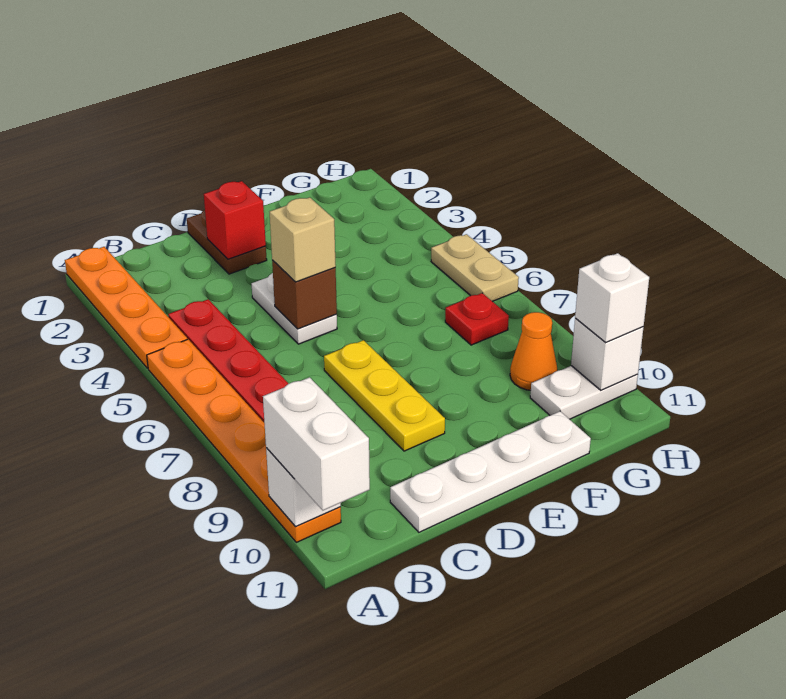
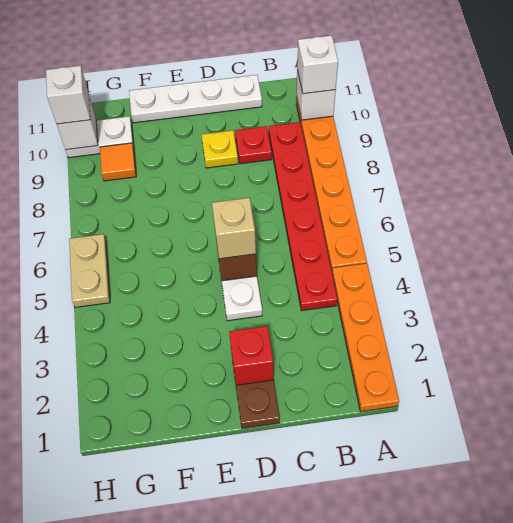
white 1x2 brick [263,377,370,510] -> white 1x1 brick [297,35,338,94]
yellow 1x3 plate [324,340,445,451] -> yellow 1x1 plate [202,130,238,168]
red 1x1 plate [445,293,509,345] -> red 1x1 plate moved to [235,126,272,164]
orange 1x1 cone [510,312,557,390] -> orange 1x1 tile [100,143,136,181]

